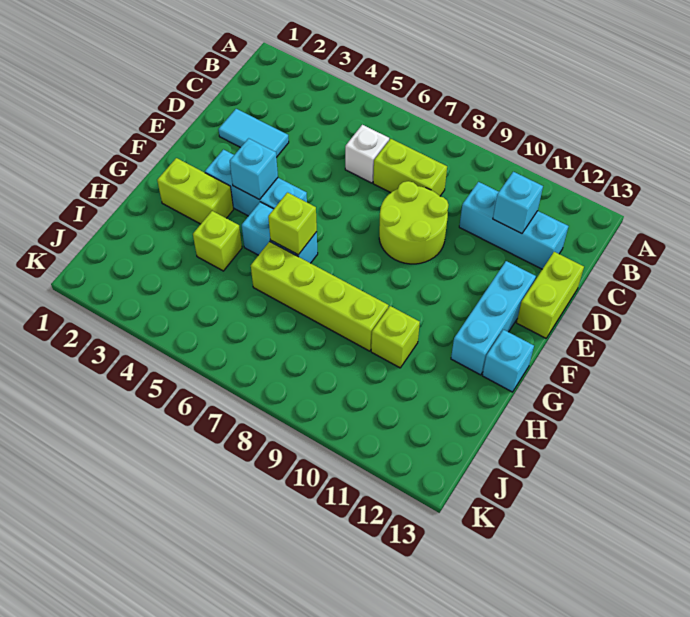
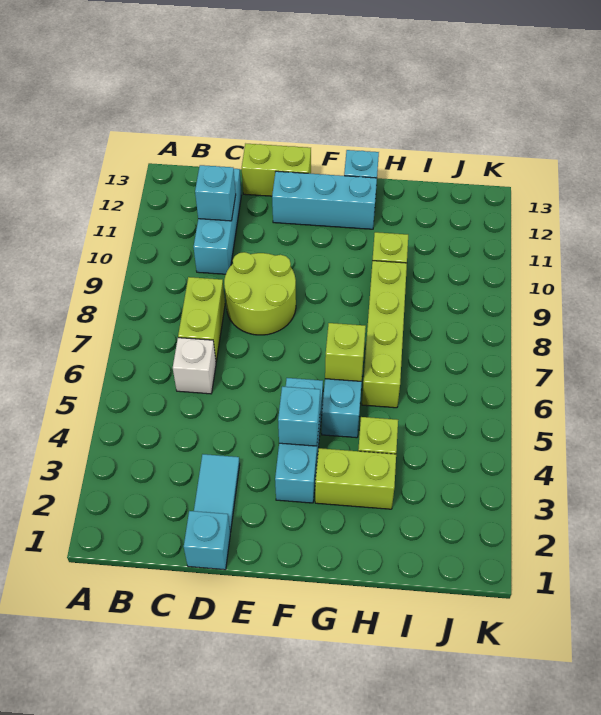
none -> cyan 1x1 brick [184,511,230,570]
lime 1x2 brick [157,158,233,224] -> lime 1x2 brick turned to [315,448,396,509]

